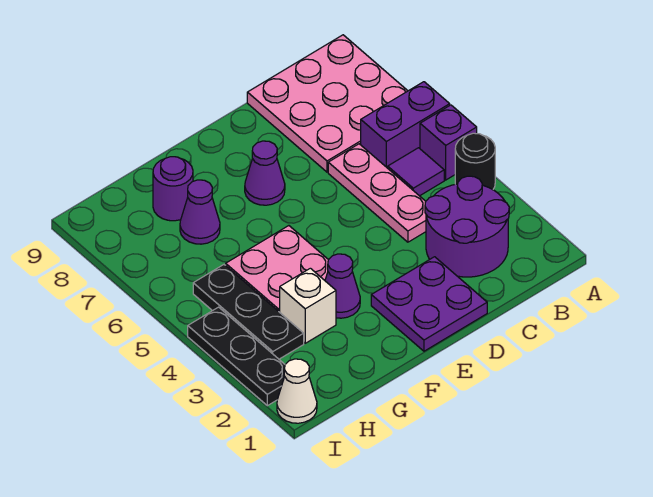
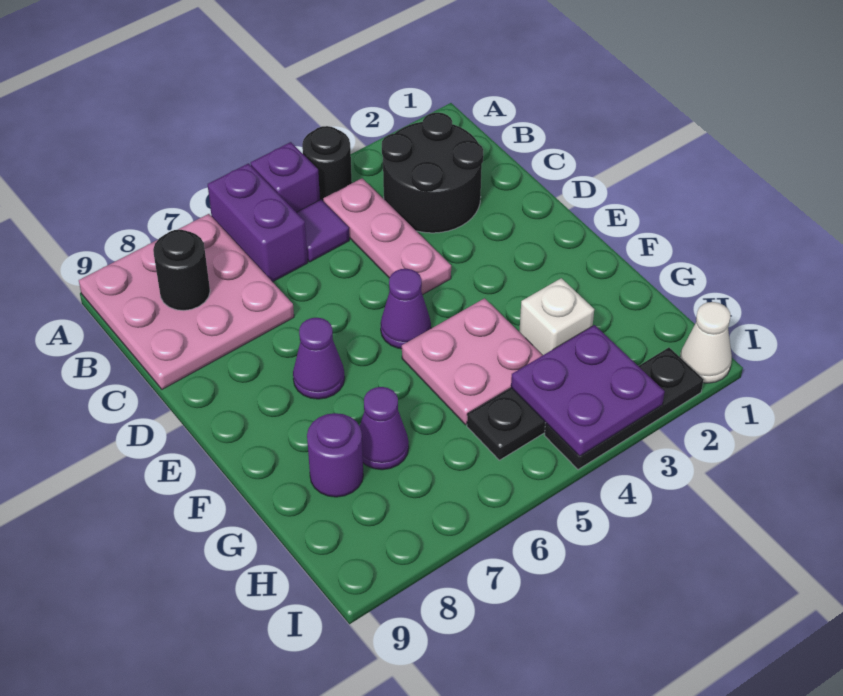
purple 2x2 round brick [425,176,509,277] -> black 2x2 round brick [382,112,483,233]
none -> black 1x1 round brick [153,230,210,311]
pink 1x3 plate [328,144,426,242] -> pink 1x3 plate turned to [323,178,451,295]
purple 2x2 plate [371,257,487,351] -> purple 2x2 plate moved to [511,325,665,456]
purple 1x1 cone [325,254,360,318] -> purple 1x1 cone moved to [381,269,431,349]

